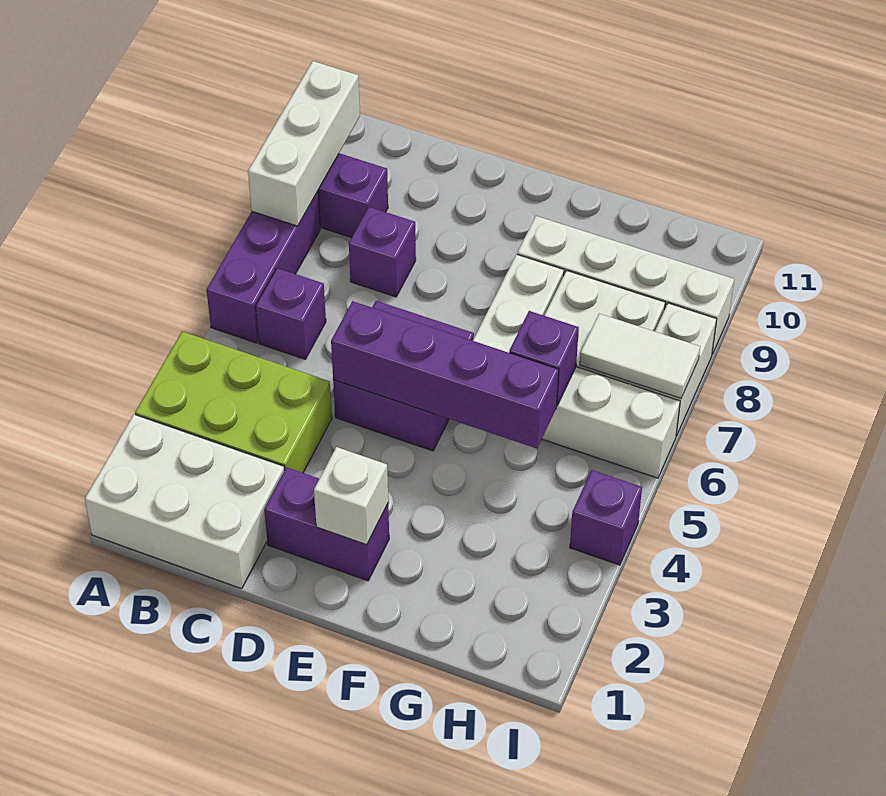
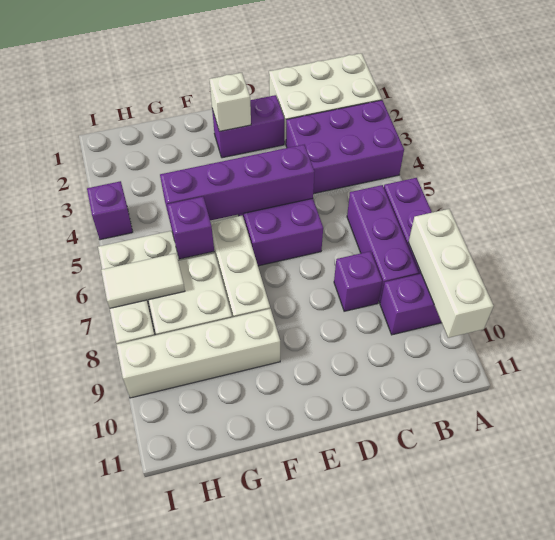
lime 2x3 brick [135,332,332,473] -> purple 2x3 brick [286,100,404,194]
purple 1x1 brick [256,268,326,359] -> purple 1x3 brick [347,185,419,303]

